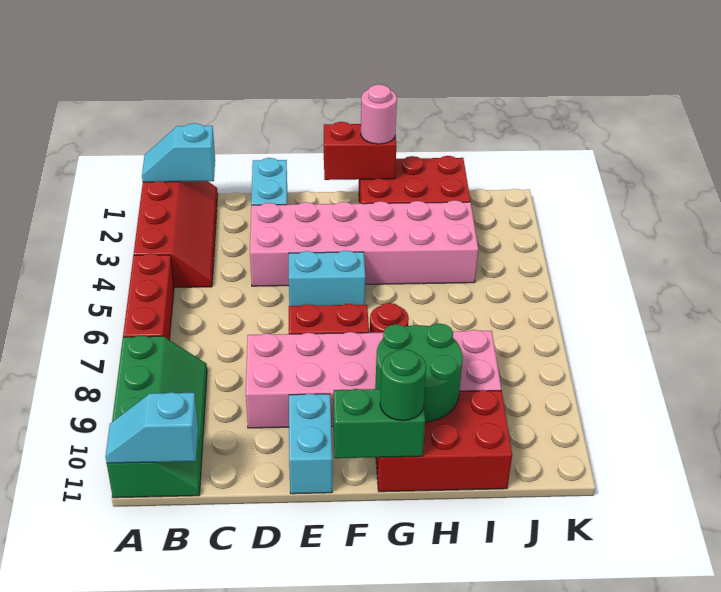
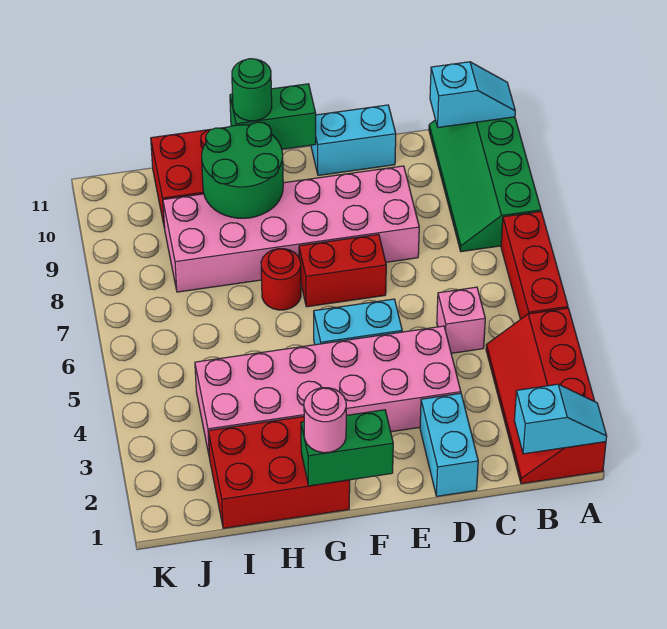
none -> pink 1x1 brick [437,287,485,353]
cyan 1x2 brick [289,394,332,494] -> cyan 1x2 brick turned to [311,105,396,175]
red 1x2 brick [324,122,396,180] -> green 1x2 brick [301,410,393,486]

